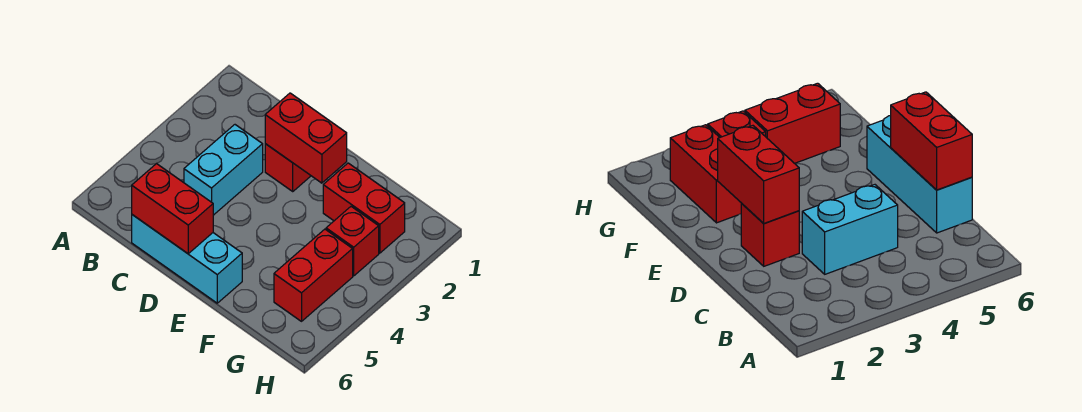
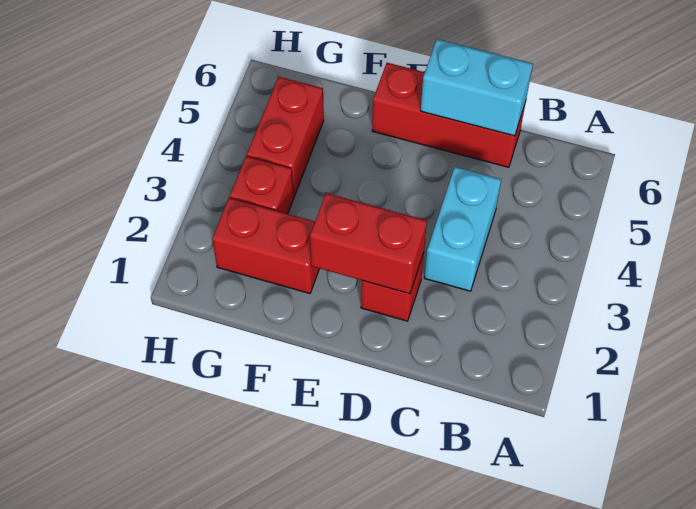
cyan 1x3 brick [132,215,242,303] -> red 1x3 brick [372,63,526,167]
red 1x2 brick [132,163,213,254] -> cyan 1x2 brick [421,39,533,136]

